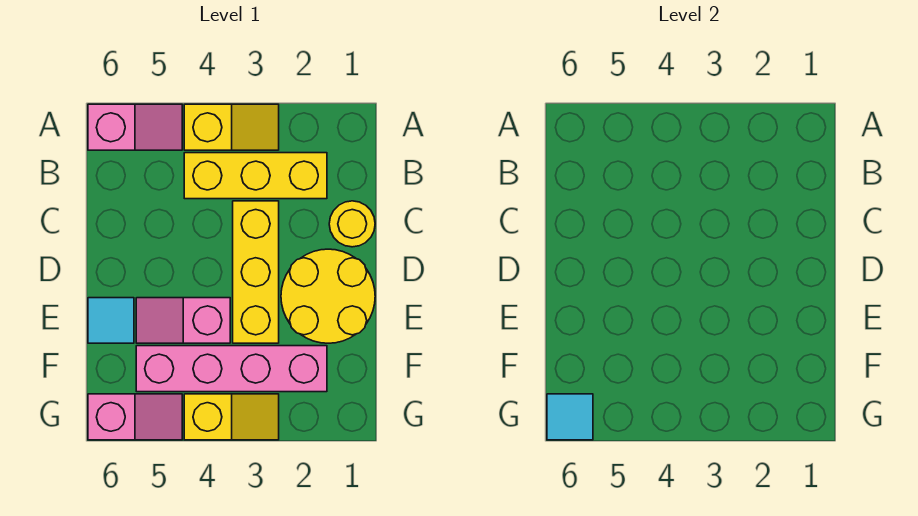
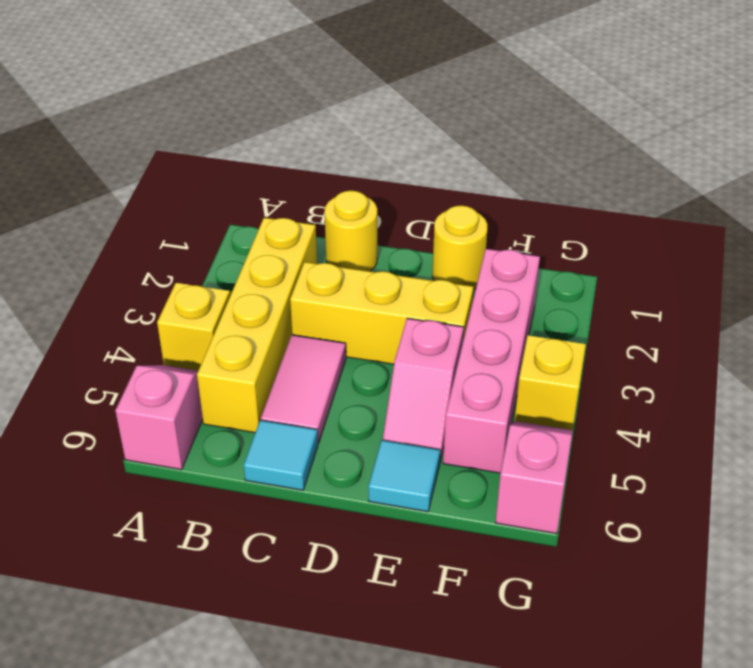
yellow 1x3 brick [184,153,327,199] -> yellow 1x4 brick [197,218,317,433]
none -> pink 1x2 tile [261,335,346,443]
yellow 2x2 round brick [281,249,375,343] -> yellow 1x1 round brick [432,205,487,290]
cyan 1x1 tile [547,394,593,440] -> cyan 1x1 tile moved to [244,420,318,490]

